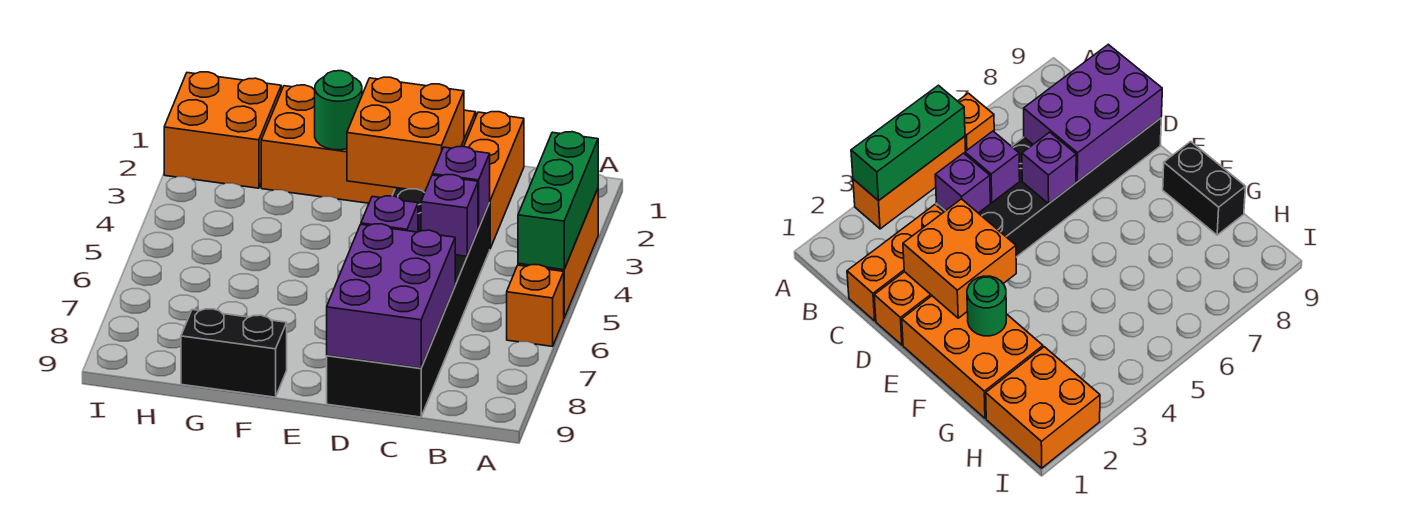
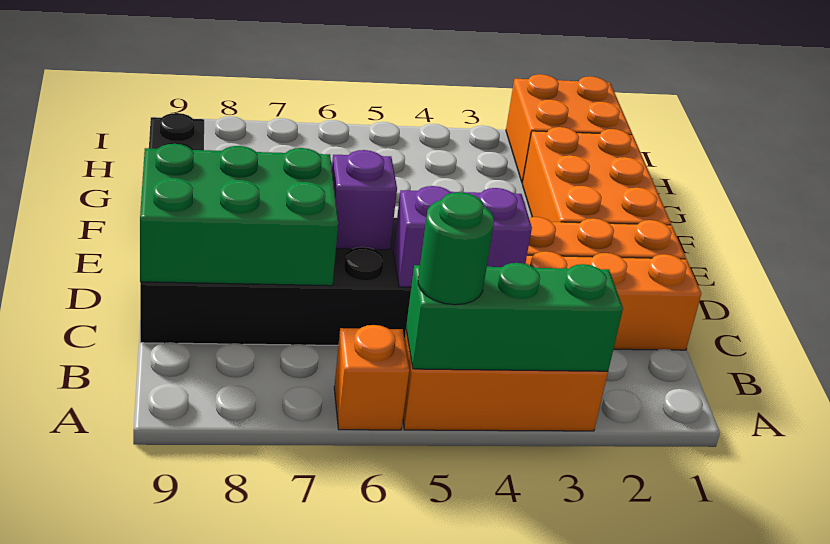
purple 2x3 brick [327,224,455,368] -> green 2x3 brick [140,144,338,286]
orange 2x2 brick [347,77,464,192] -> none
green 1x1 round brick [315,71,362,150] -> green 1x1 round brick moved to [418,192,494,305]

